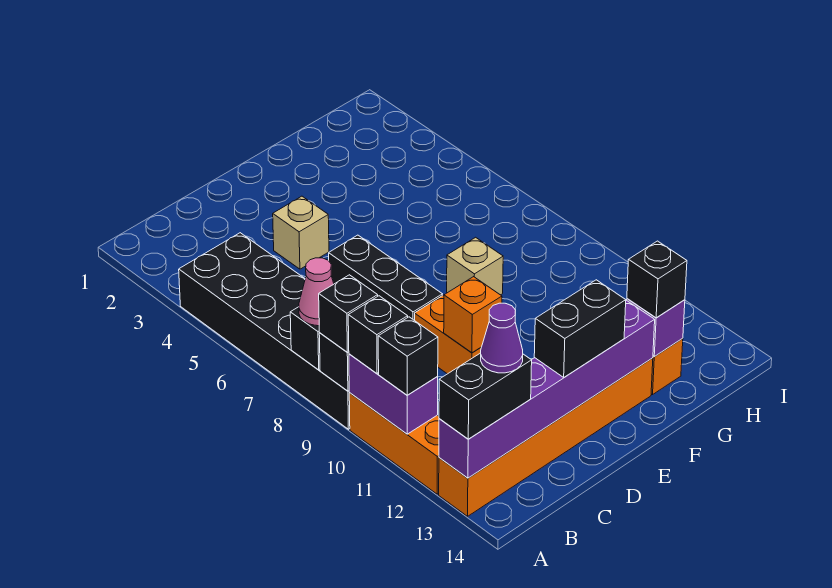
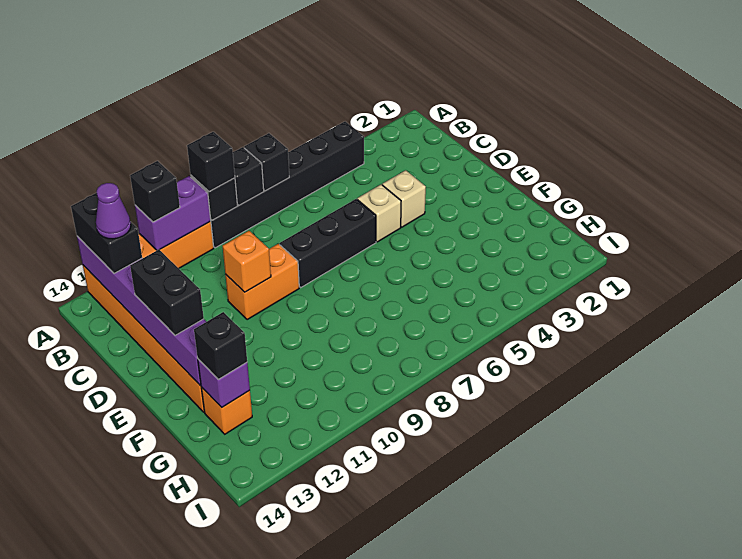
black 2x6 brick [179,233,350,429] -> black 1x6 brick [211,122,364,248]
pink 1x1 cone [299,258,334,326] -> none
black 1x1 brick [348,296,408,374] -> black 1x1 brick moved to [244,133,289,191]
tan 1x1 brick [447,237,503,295] -> tan 1x1 brick moved to [357,184,401,242]

